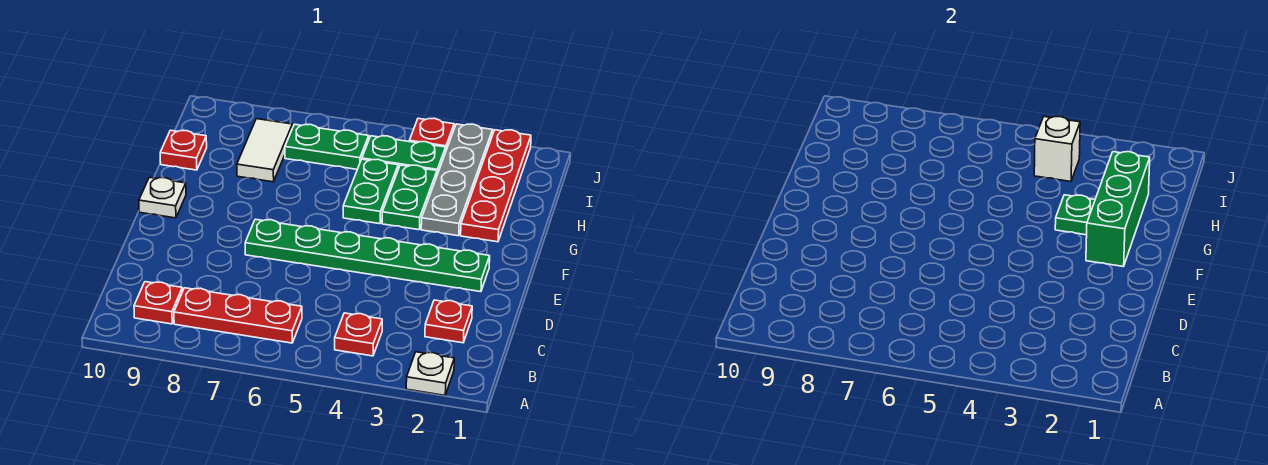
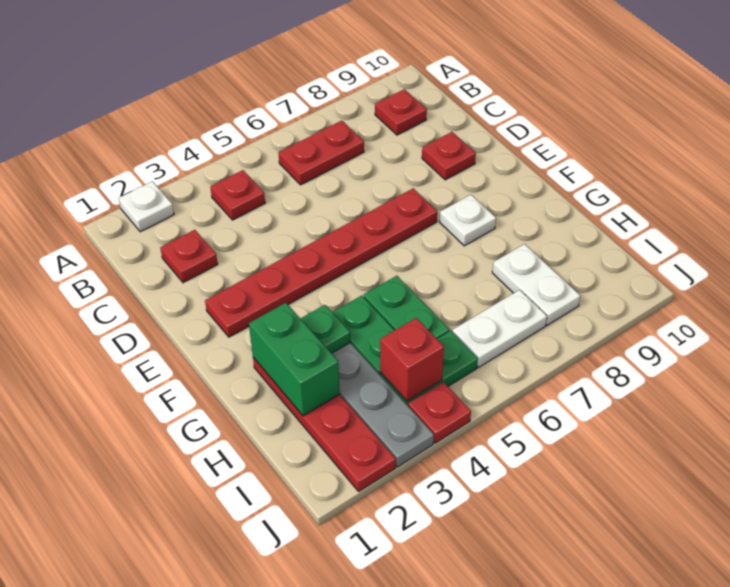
red 1x3 plate [174,288,302,343] -> red 1x2 plate [278,121,364,185]
green 1x6 plate [245,219,490,292] -> red 1x6 plate [205,188,437,337]
green 1x3 brick [1086,152,1150,267] -> green 1x2 brick [249,303,340,416]
white 1x1 plate [139,177,186,218] -> white 1x1 plate moved to [440,195,496,246]
white 1x2 tile [237,119,292,182] -> white 1x2 plate [492,244,580,325]
red 1x1 plate [160,130,207,170] -> red 1x1 plate moved to [422,132,476,180]
white 1x1 brick [1034,117,1080,182] -> red 1x1 brick [380,318,444,401]
green 1x2 plate [285,124,369,169] -> white 1x2 plate [452,290,547,367]

